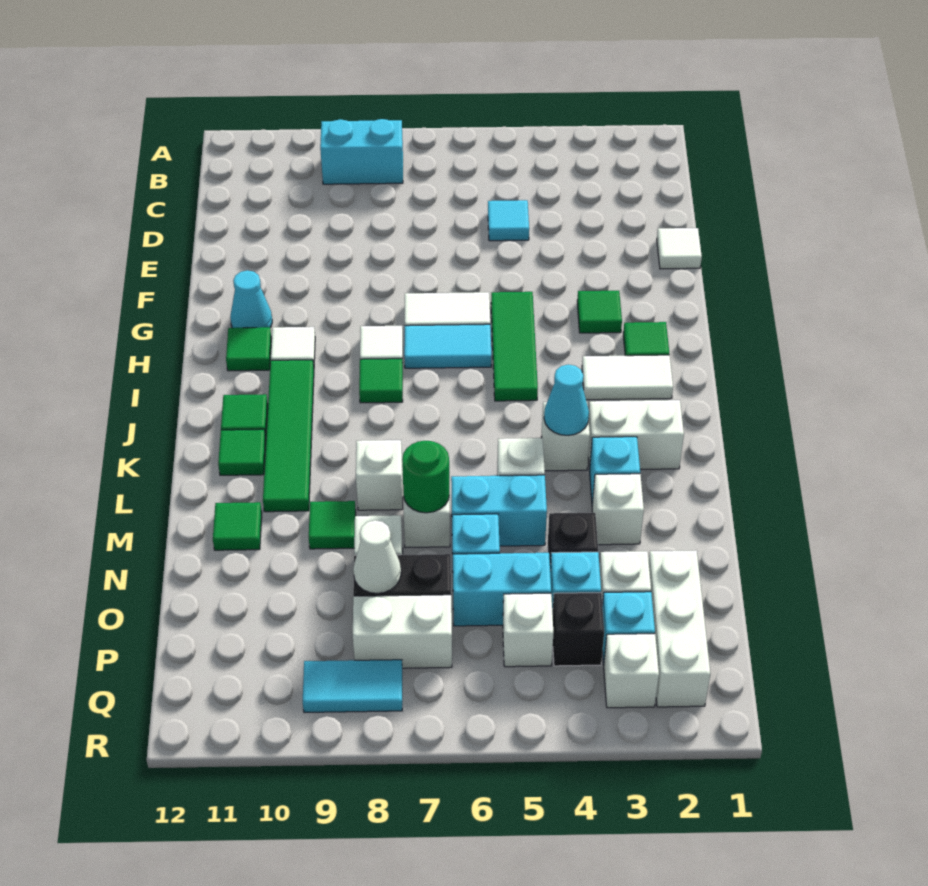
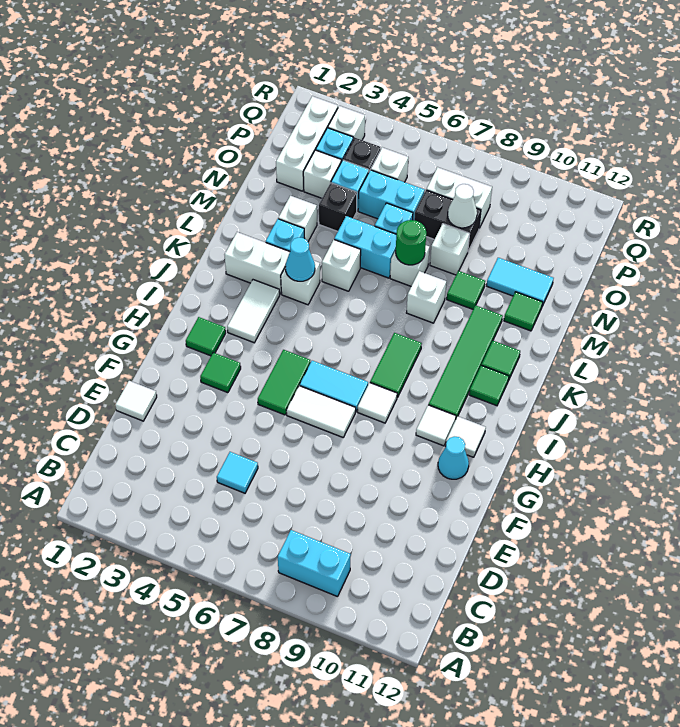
green 1x3 tile [491,292,538,401] -> green 1x2 tile [258,350,311,415]
green 1x1 tile [226,327,272,371] -> white 1x1 tile [446,417,486,457]
white 1x2 tile [582,355,673,400] -> white 1x2 tile turned to [227,280,280,343]
green 1x1 tile [359,359,403,403] -> green 1x2 tile [370,333,422,398]
cyan 1x2 tile [303,660,402,712] -> cyan 1x2 tile moved to [487,258,554,306]

